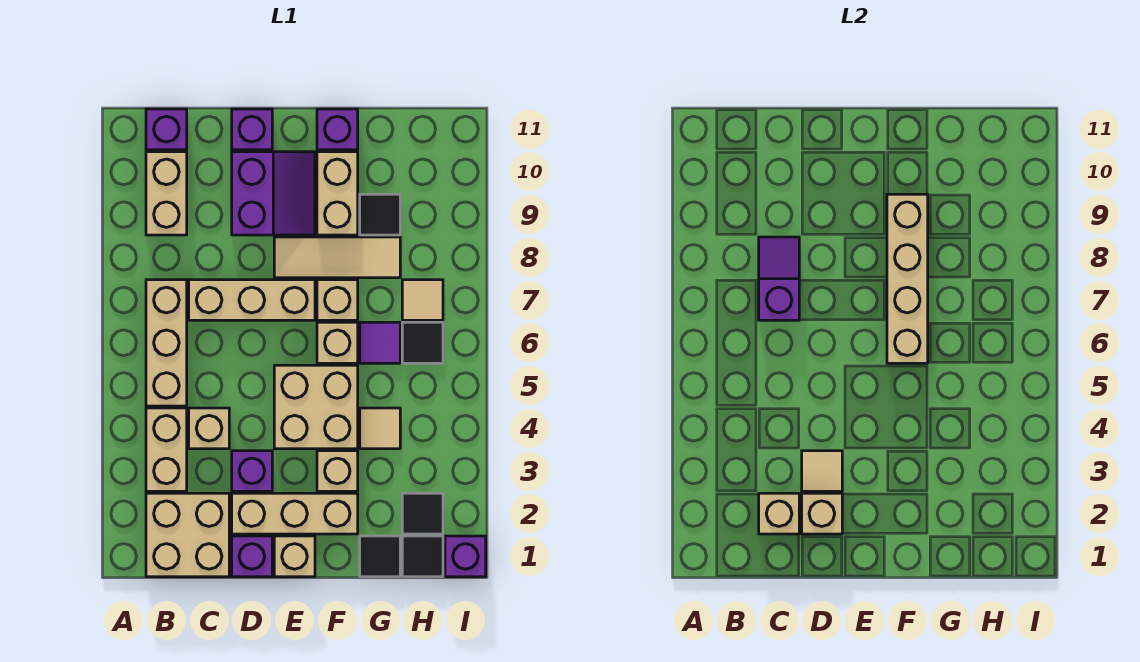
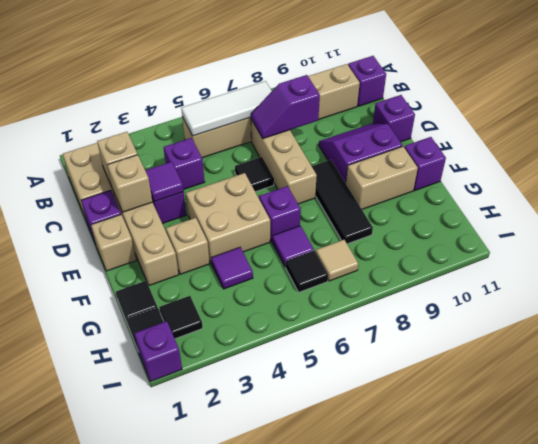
tan 1x2 brick [146,408,187,491] -> none
none -> white 1x3 tile [181,81,272,136]
tan 1x1 brick [189,408,229,449] -> purple 1x1 brick [164,138,205,190]
purple 1x2 slope [759,237,799,320] -> purple 1x2 slope turned to [251,75,320,139]
tan 1x1 tile [802,451,842,491] -> purple 1x1 tile [145,162,184,202]
purple 2x2 slope [232,152,315,235] -> purple 2x2 slope turned to [319,124,402,183]
tan 1x3 tile [274,237,400,278] -> black 1x3 tile [312,160,373,244]
tan 1x1 brick [317,322,358,363] -> purple 1x1 brick [259,186,301,241]
tan 1x4 brick [887,194,928,363] -> none
tan 1x1 brick [317,280,358,320] -> none
tan 1x1 tile [360,408,400,449] -> purple 1x1 tile [211,247,253,289]
black 1x1 tile [360,194,400,235] -> black 1x1 tile moved to [235,157,274,192]

